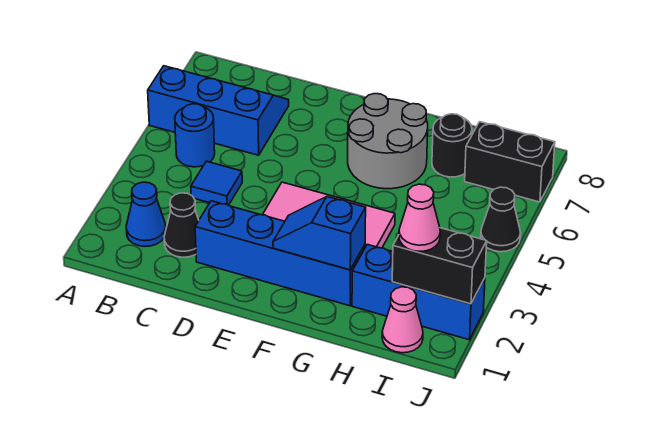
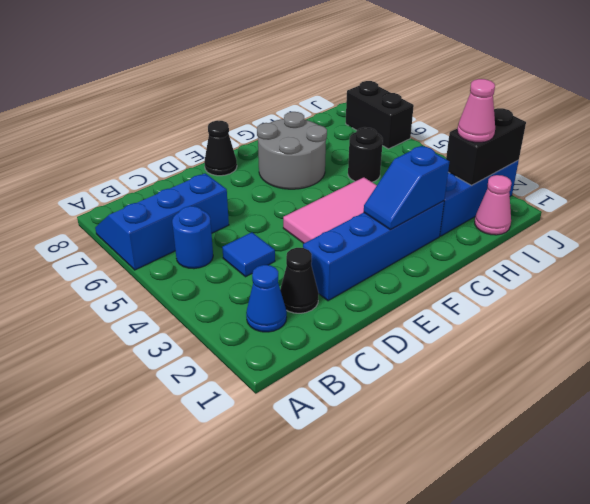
black 1x1 round brick [432,114,472,177] -> black 1x1 round brick moved to [348,127,383,182]
black 1x2 brick [465,122,555,202] -> black 1x2 brick turned to [346,81,414,149]
black 1x1 cone [481,187,520,252] -> black 1x1 cone moved to [204,121,237,176]

